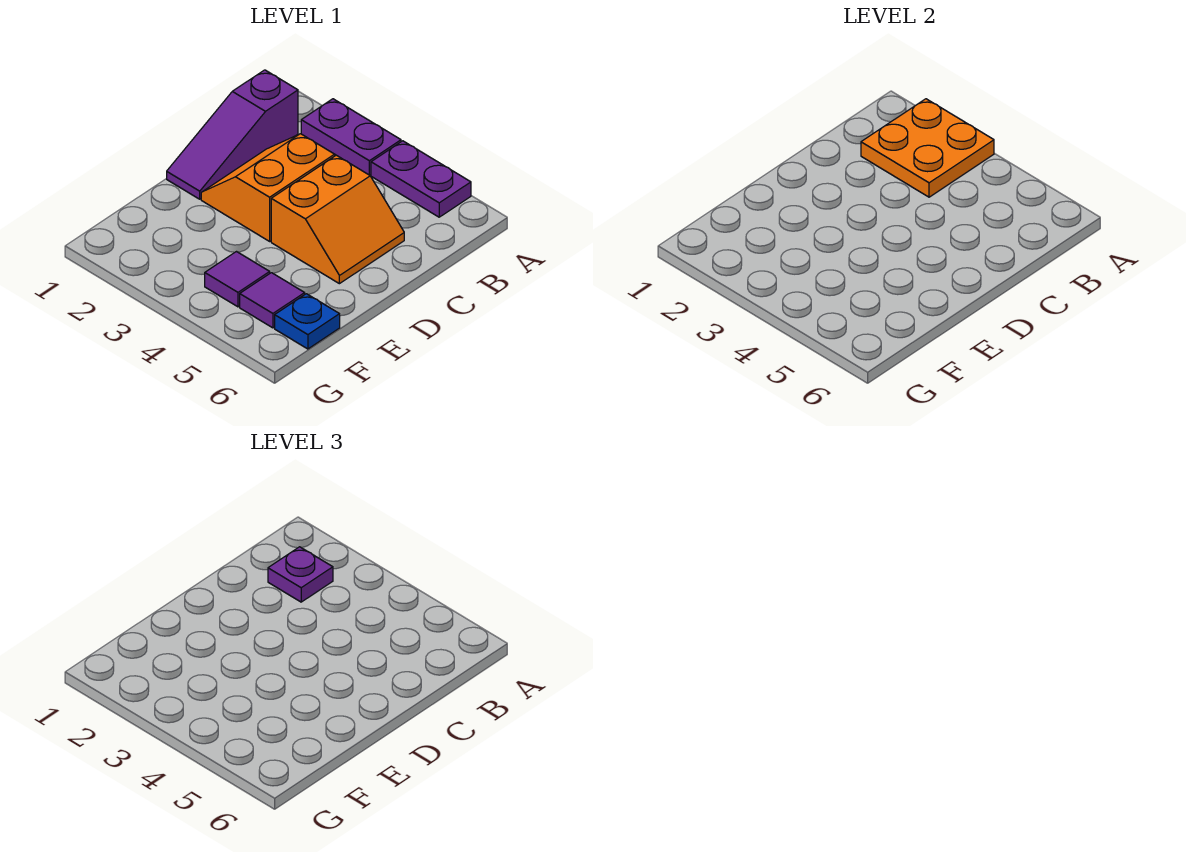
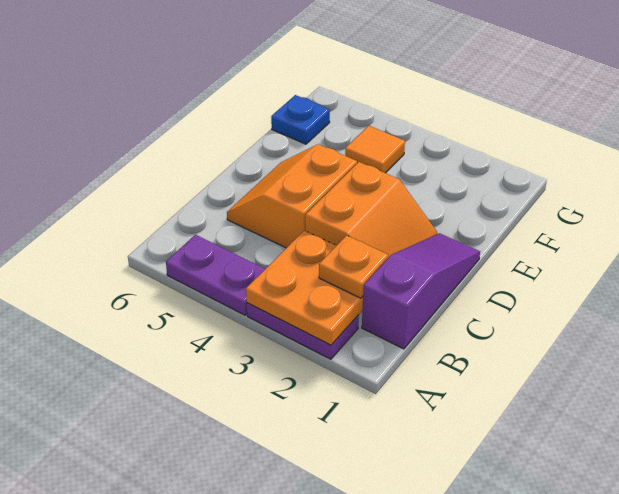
purple 1x1 plate [268,547,333,602] -> orange 1x1 plate [319,235,388,298]
purple 1x1 tile [205,252,270,307] -> orange 1x1 tile [345,126,405,173]
purple 1x1 tile [240,273,305,328] -> none

